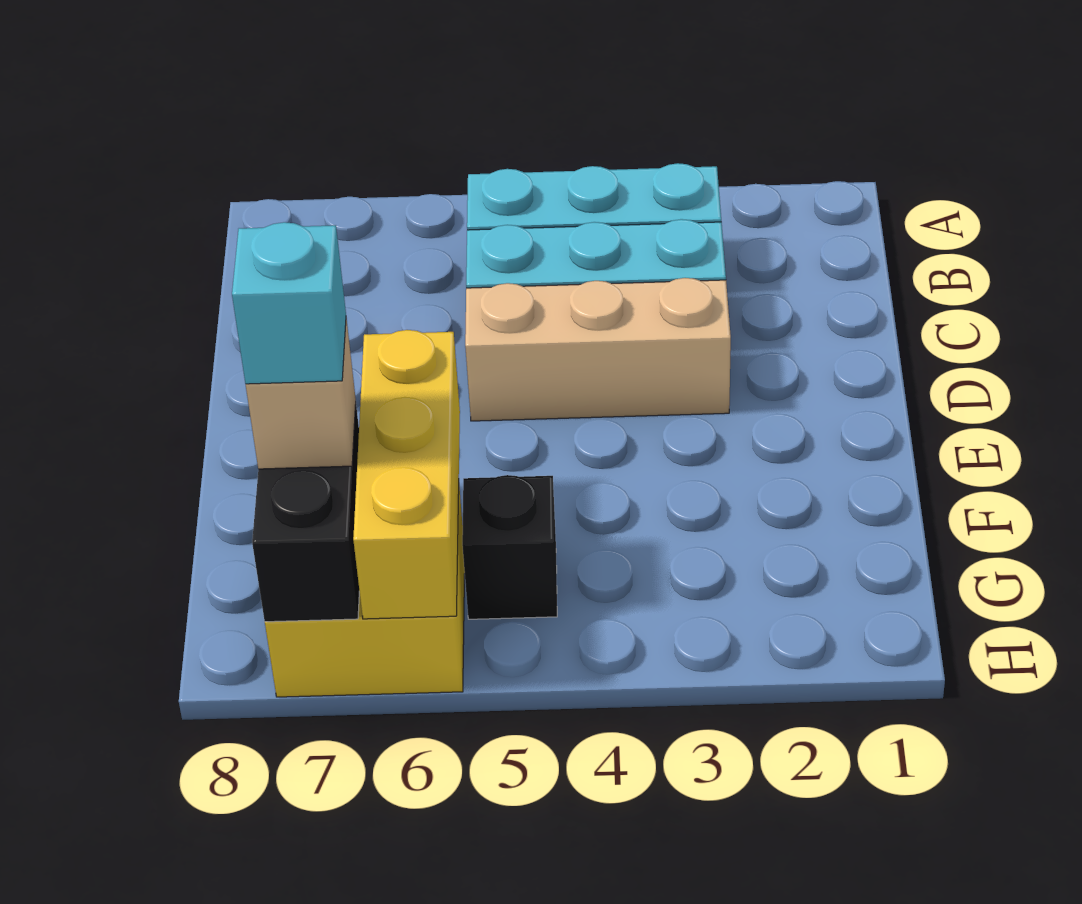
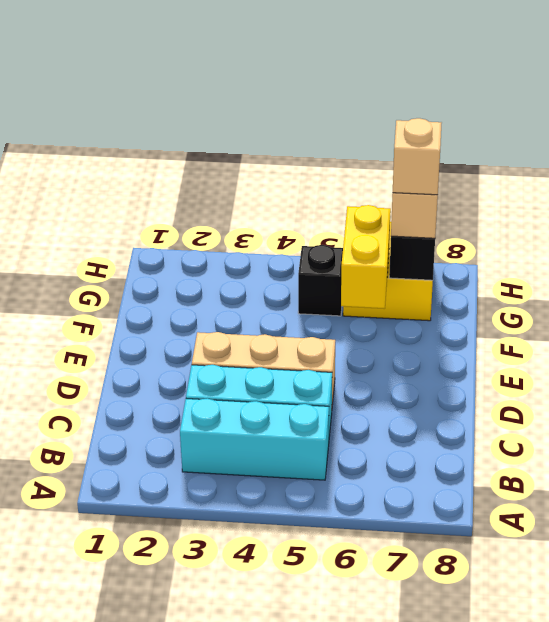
yellow 1x3 brick [353,330,460,619] -> yellow 1x2 brick [341,205,391,309]
cyan 1x1 brick [232,222,346,384] -> tan 1x1 brick [393,118,441,195]

